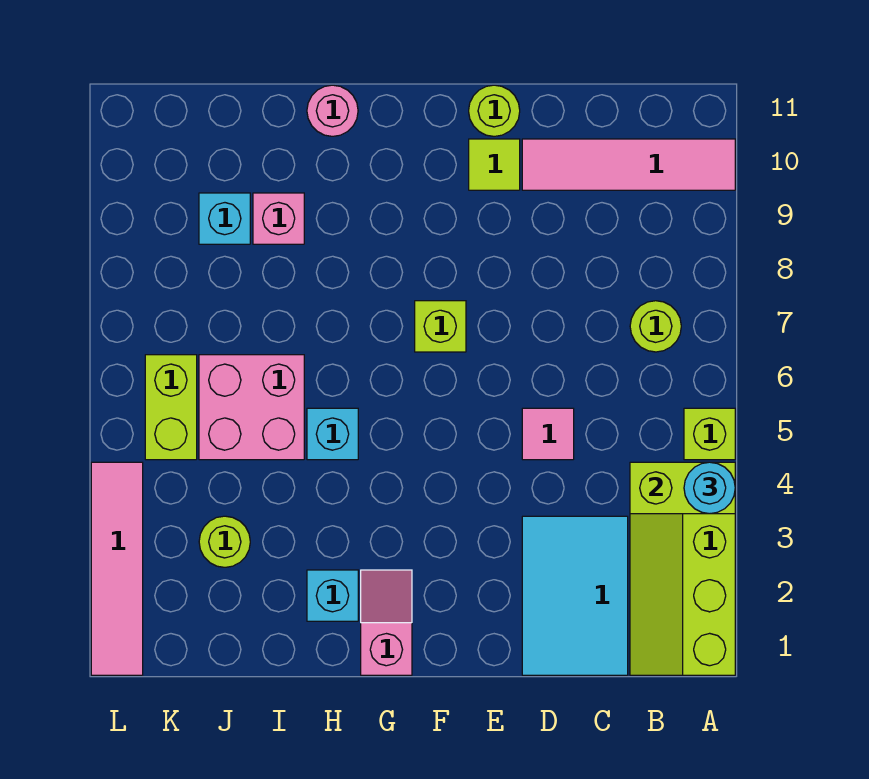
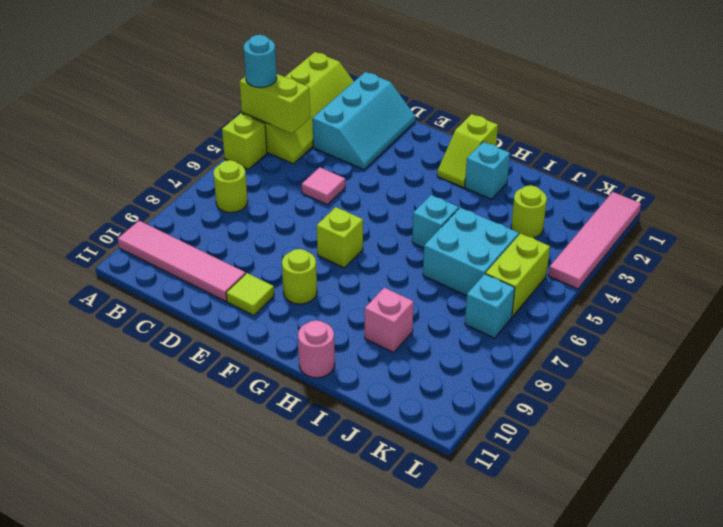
cyan 2x3 tile [522,516,628,675] -> cyan 2x3 slope [312,72,415,170]
lime 1x1 round brick [469,85,520,136] -> lime 1x1 round brick moved to [282,249,317,304]
pink 1x2 slope [361,570,412,675] -> lime 1x2 slope [437,114,498,187]
pink 2x2 brick [199,355,304,460] -> cyan 2x2 brick [423,208,519,296]
cyan 1x1 brick [199,193,250,244] -> cyan 1x1 brick moved to [465,274,515,338]

